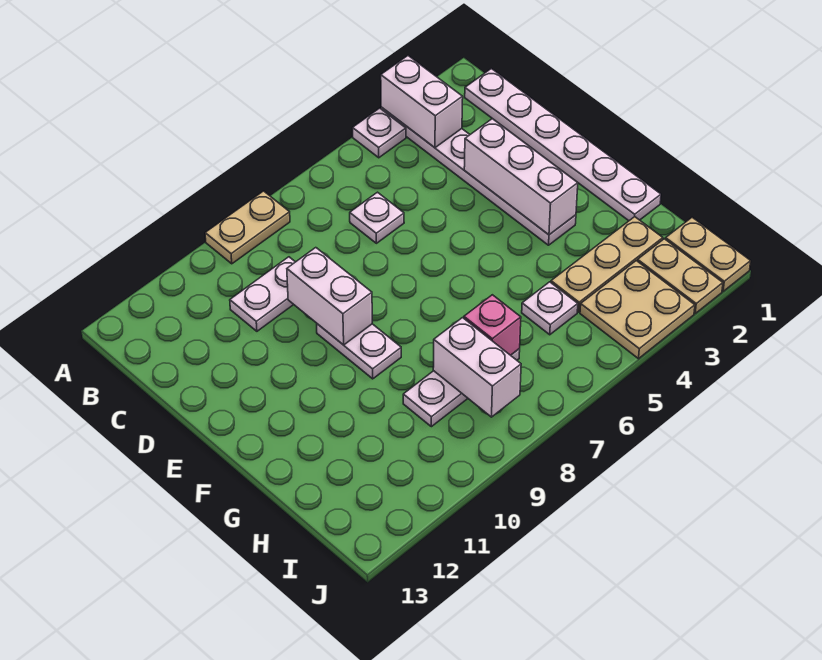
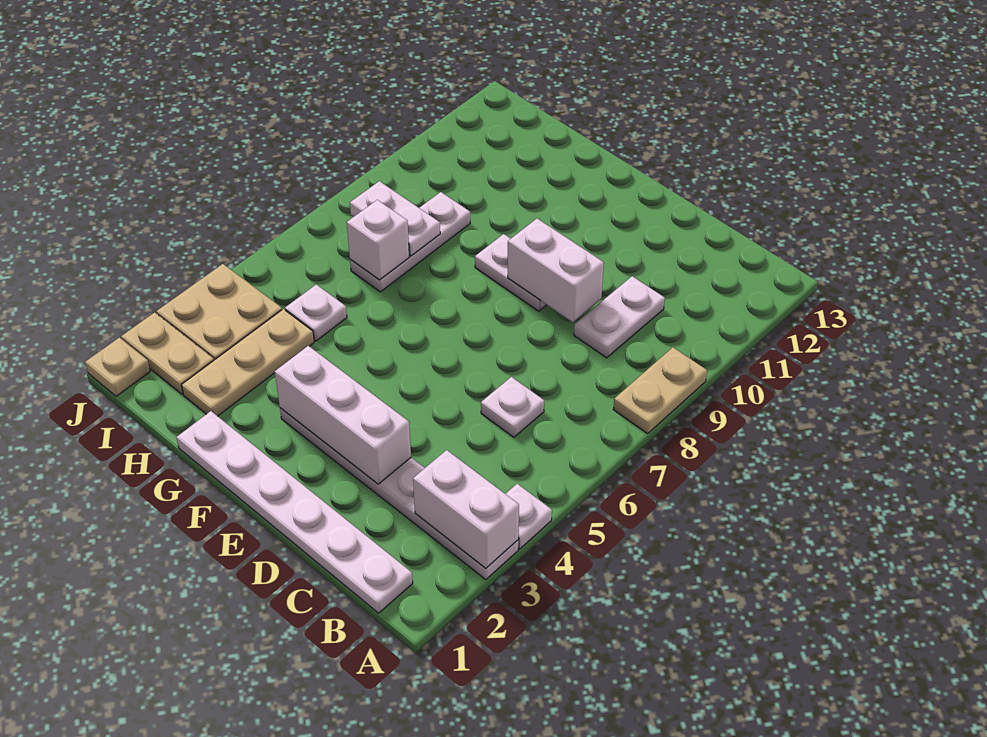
pink 1x1 brick [464,295,521,355] -> white 1x1 brick [347,200,409,280]
white 1x2 brick [433,318,521,417] -> white 1x2 plate [350,181,440,256]
tan 1x2 plate [666,217,751,291] -> tan 1x1 plate [85,338,150,396]

